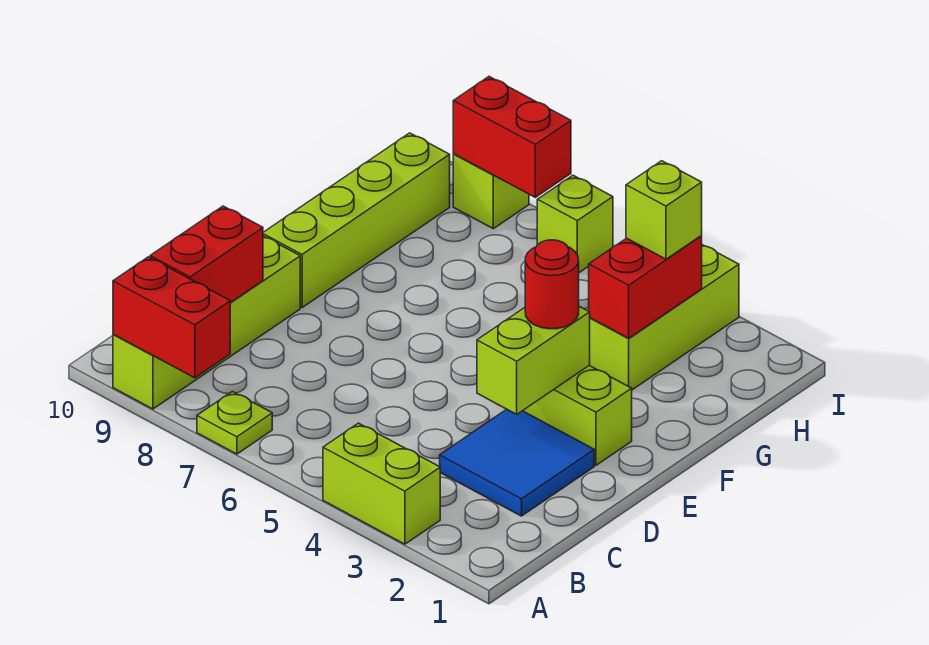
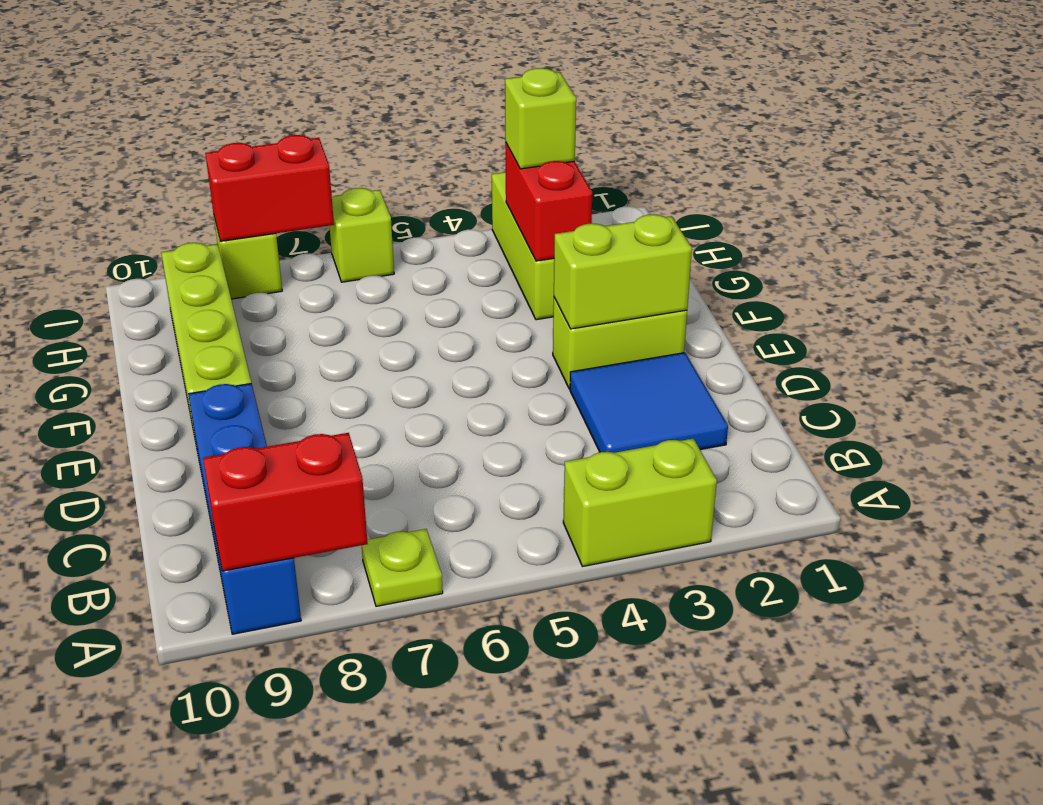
lime 1x4 brick [113,236,300,409] -> blue 1x4 brick [188,384,301,634]
red 1x2 brick [150,206,263,303] -> none
lime 1x2 brick [477,306,590,414] -> lime 1x2 brick turned to [554,215,692,329]
red 1x1 round brick [525,240,579,329] -> none

